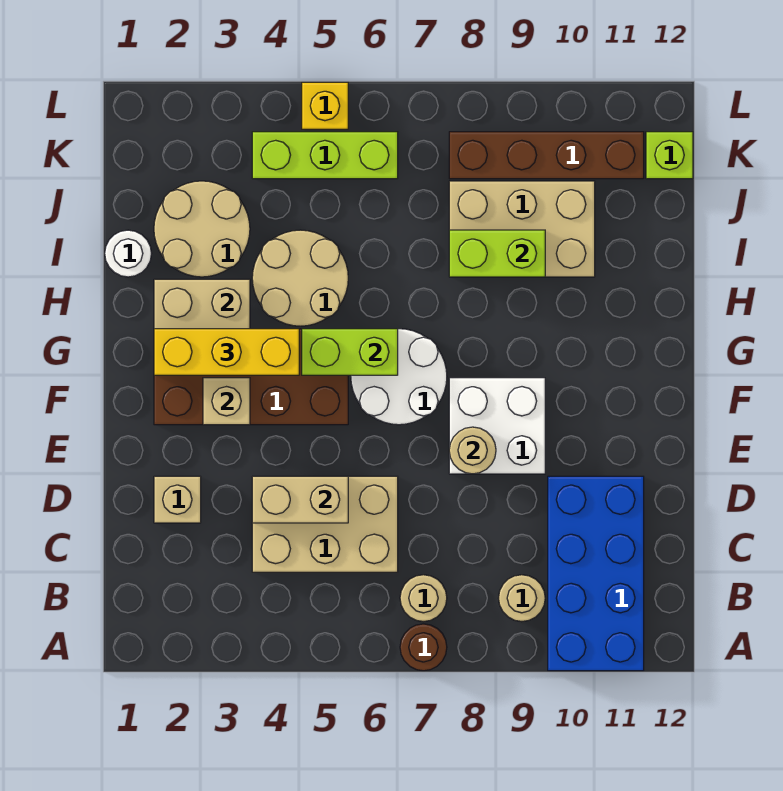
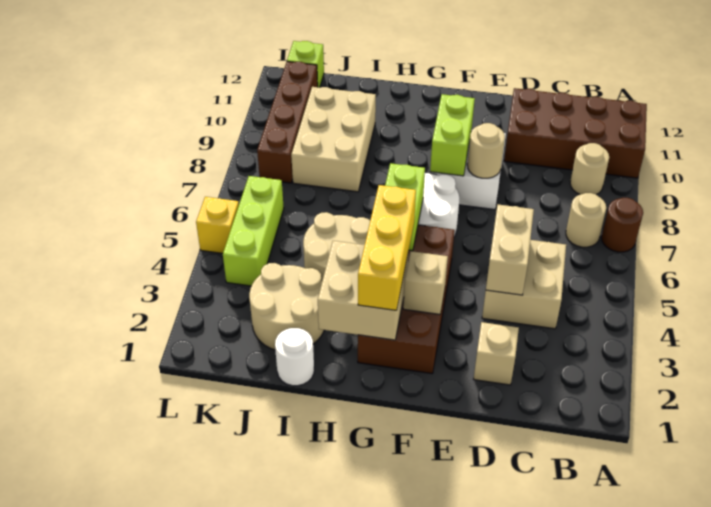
blue 2x4 brick [548,476,644,671] -> brown 2x4 brick [504,88,647,178]
tan 2x3 brick [252,476,398,572] -> tan 2x2 brick [482,240,566,329]
lime 1x2 brick [449,230,545,277] -> lime 1x2 brick moved to [430,94,475,176]

